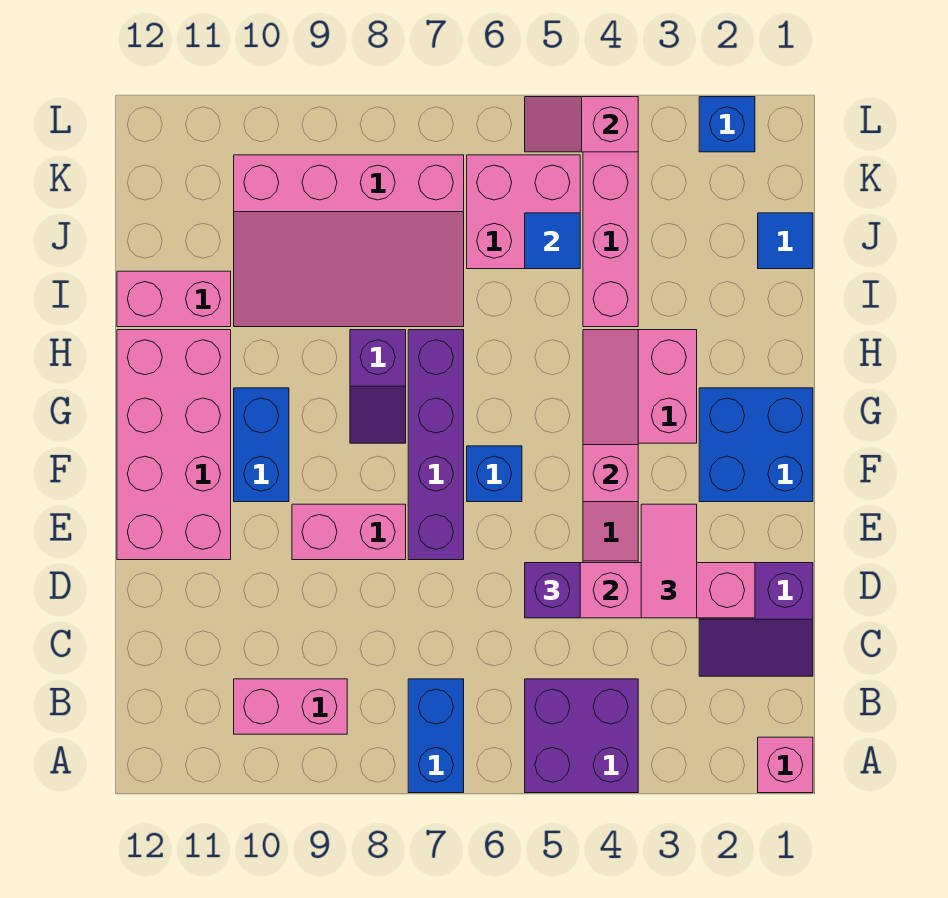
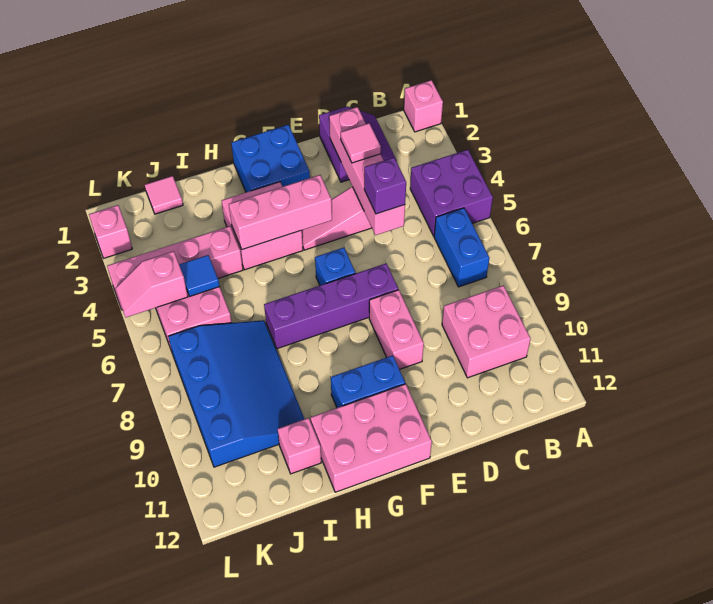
blue 1x2 brick [408,679,464,793] -> blue 1x2 brick turned to [434,208,489,287]
pink 1x2 brick [234,679,347,734] -> pink 2x2 brick [442,285,531,378]
pink 1x2 tile [641,504,697,618] -> pink 1x1 tile [341,123,381,163]
pink 2x4 brick [117,330,231,560] -> pink 2x3 brick [310,384,432,492]
pink 1x3 slope [583,330,638,502] -> pink 1x3 brick [229,175,332,250]
purple 1x2 slope [350,330,406,443] -> none
pink 3x4 slope [234,155,464,327] -> blue 3x4 slope [168,320,304,467]
pink 1x2 brick [117,271,231,327] -> pink 1x1 brick [278,418,321,474]
blue 1x1 tile [758,213,813,269] -> pink 1x1 tile [145,176,183,214]
blue 1x1 brick [699,97,755,152] -> pink 1x1 brick [89,205,132,258]
pink 1x2 slope [525,97,638,152] -> pink 1x2 slope turned to [115,251,188,317]

